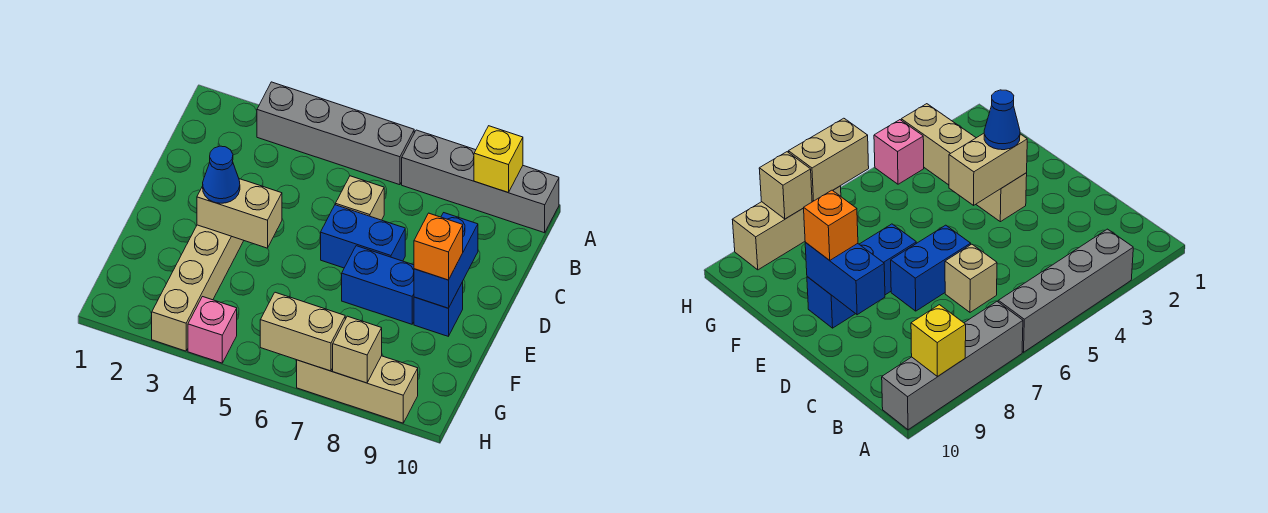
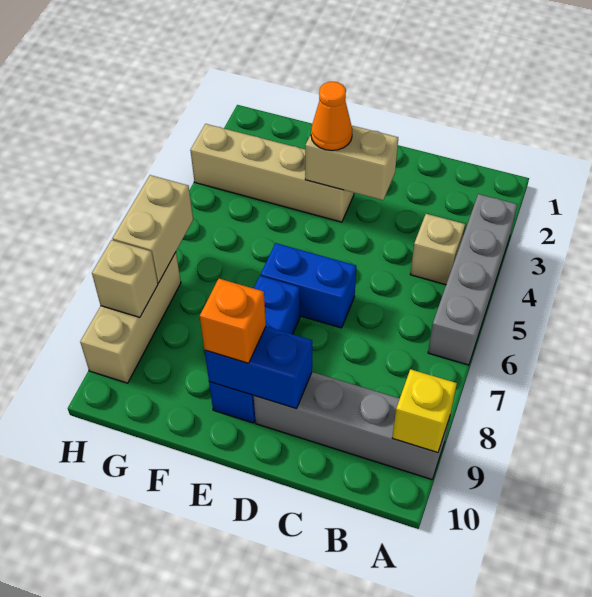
grey 1x4 brick [402,130,559,233] -> grey 1x4 brick turned to [254,372,450,479]
tan 1x1 brick [336,176,384,220] -> tan 1x1 brick moved to [410,214,465,285]
blue 1x2 brick [321,205,405,268] -> blue 1x2 brick turned to [260,243,356,328]
tan 1x2 brick [197,179,282,248] -> tan 1x2 brick turned to [305,126,398,200]
blue 1x1 cone [203,146,240,203] -> orange 1x1 cone [311,82,352,151]
pink 1x1 brick [188,297,237,363] -> none

